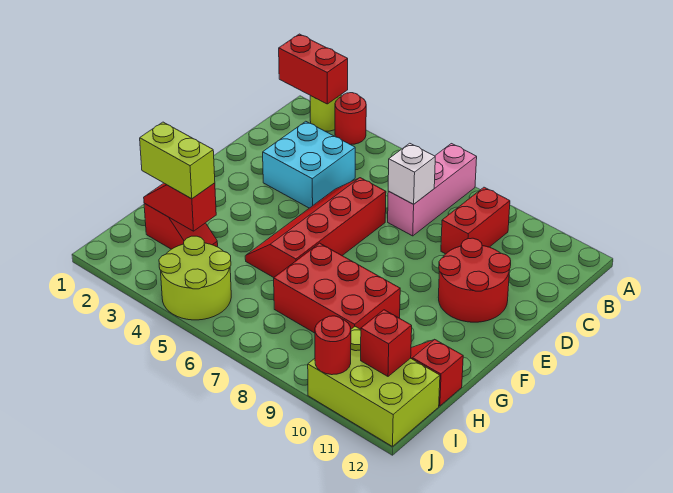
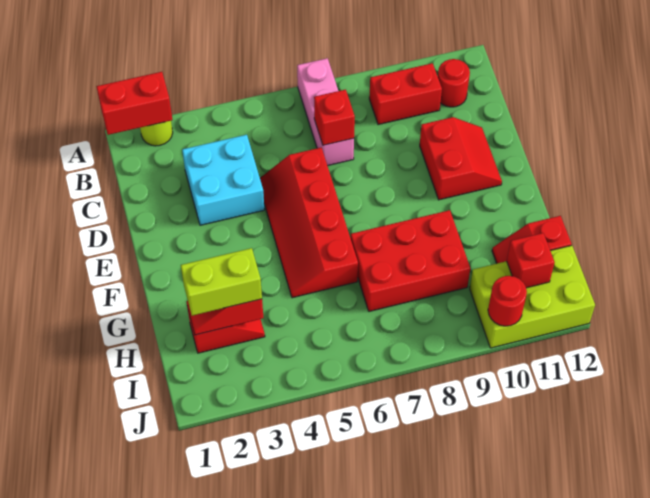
red 1x1 round brick [335,93,366,145] -> red 1x1 round brick moved to [438,59,470,107]
red 1x2 brick [441,187,510,254] -> red 1x2 brick turned to [369,63,442,125]
white 1x1 brick [388,143,435,204] -> red 1x1 brick [314,90,355,145]
red 2x2 round brick [438,238,511,322] -> red 2x2 slope [420,117,502,200]
lime 2x2 round brick [159,236,231,320] -> none

